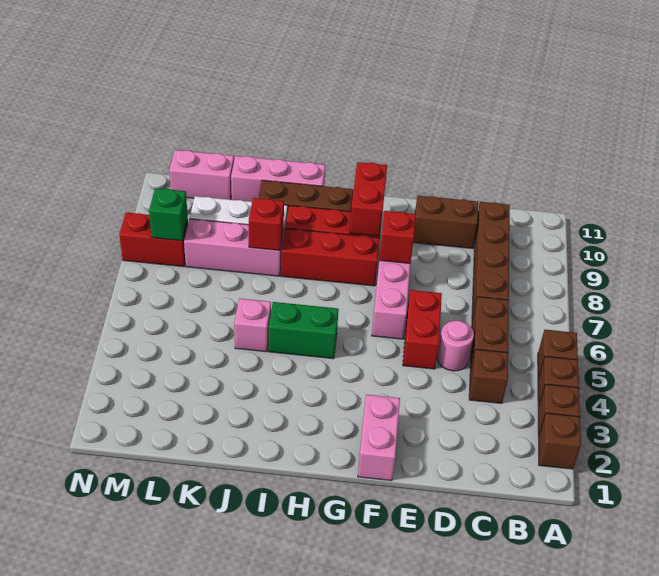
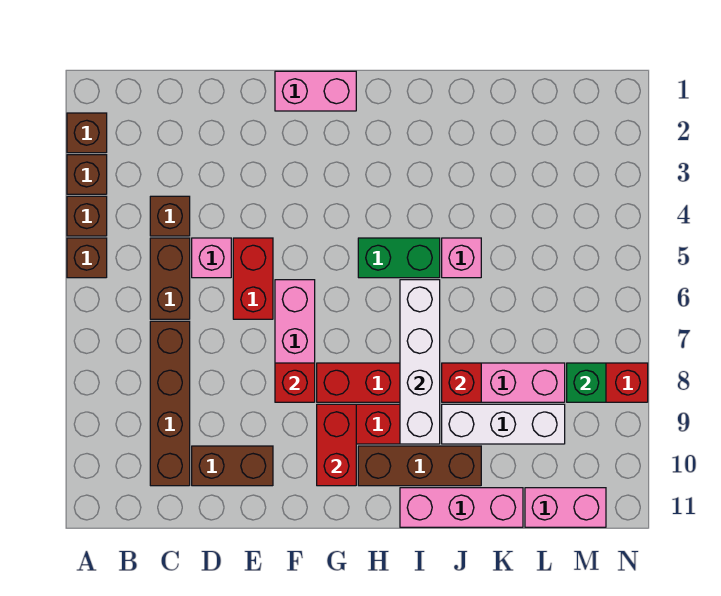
pink 1x1 round brick [437,321,474,371] -> pink 1x1 brick [192,238,231,278]
pink 1x2 brick [358,395,400,481] -> pink 1x2 brick turned to [275,71,356,111]
none -> white 1x4 brick [400,280,440,444]

